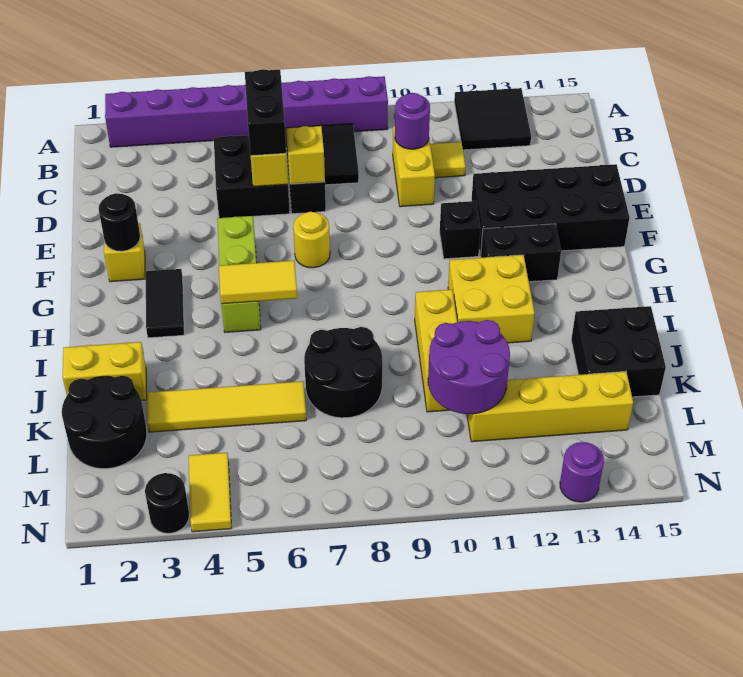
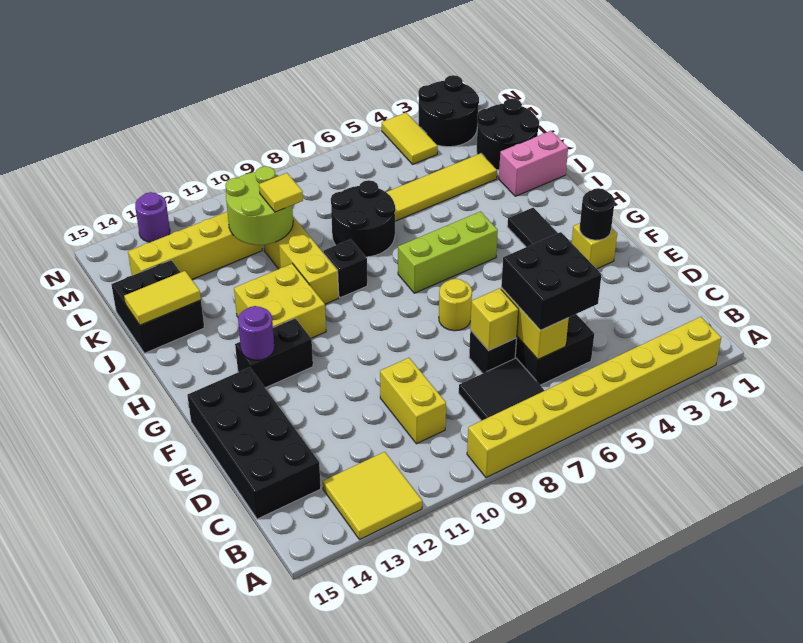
purple 1x8 brick [105,76,388,147] -> yellow 1x8 brick [467,317,721,478]
black 2x2 tile [454,88,531,150] -> yellow 2x2 tile [323,452,422,540]
black 1x2 brick [245,69,286,156] -> black 2x2 brick [501,232,602,330]
purple 1x1 round brick [395,93,430,149] -> purple 1x1 round brick moved to [238,306,274,360]
yellow 1x1 tile [430,142,466,178] -> yellow 1x1 tile moved to [259,173,303,212]
black 2x4 brick [472,164,630,256] -> black 2x4 brick turned to [187,367,321,519]
lime 1x3 brick [217,216,261,332] -> lime 1x3 brick turned to [398,211,498,293]
black 1x1 brick [440,201,481,259] -> black 1x1 brick moved to [323,239,367,298]
yellow 1x2 tile [219,261,297,304] -> yellow 1x2 tile moved to [124,271,201,325]
yellow 1x2 brick [63,342,147,400] -> pink 1x2 brick [499,131,568,196]
purple 2x2 round brick [428,320,510,414] -> lime 2x2 round brick [226,166,293,245]
black 1x1 round brick [145,473,189,533] -> black 2x2 round brick [418,75,479,147]

